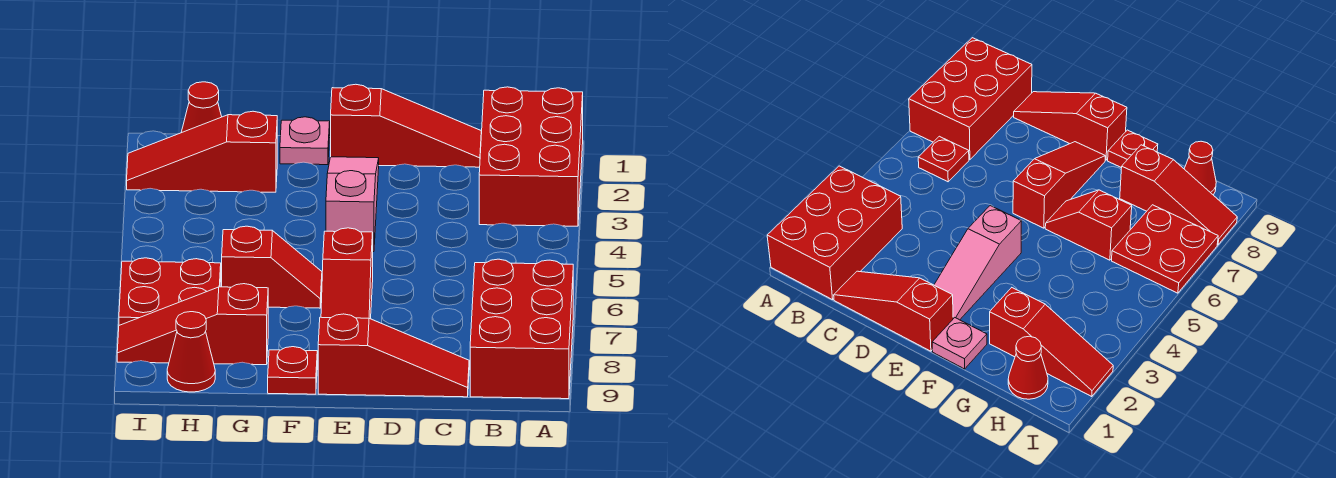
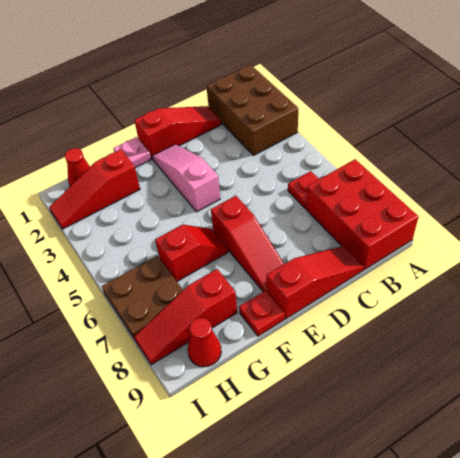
red 2x3 brick [479,87,583,226] -> brown 2x3 brick [206,65,298,155]
red 2x2 plate [119,258,221,325] -> brown 2x2 plate [102,256,183,339]

